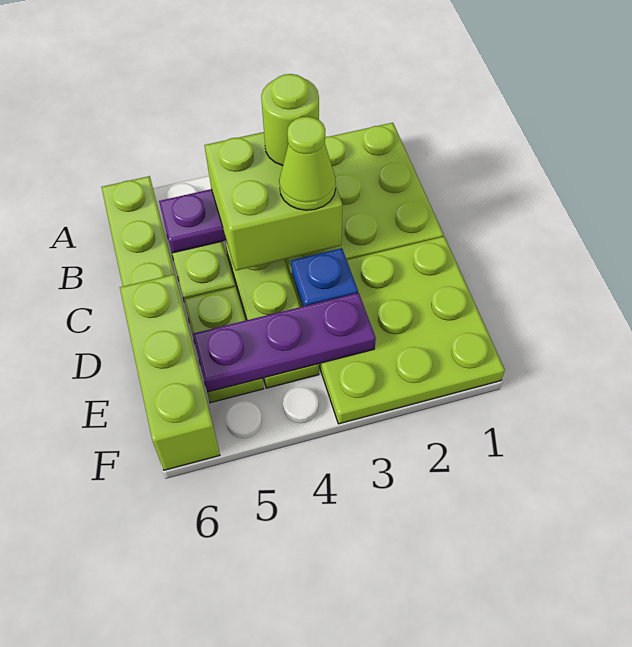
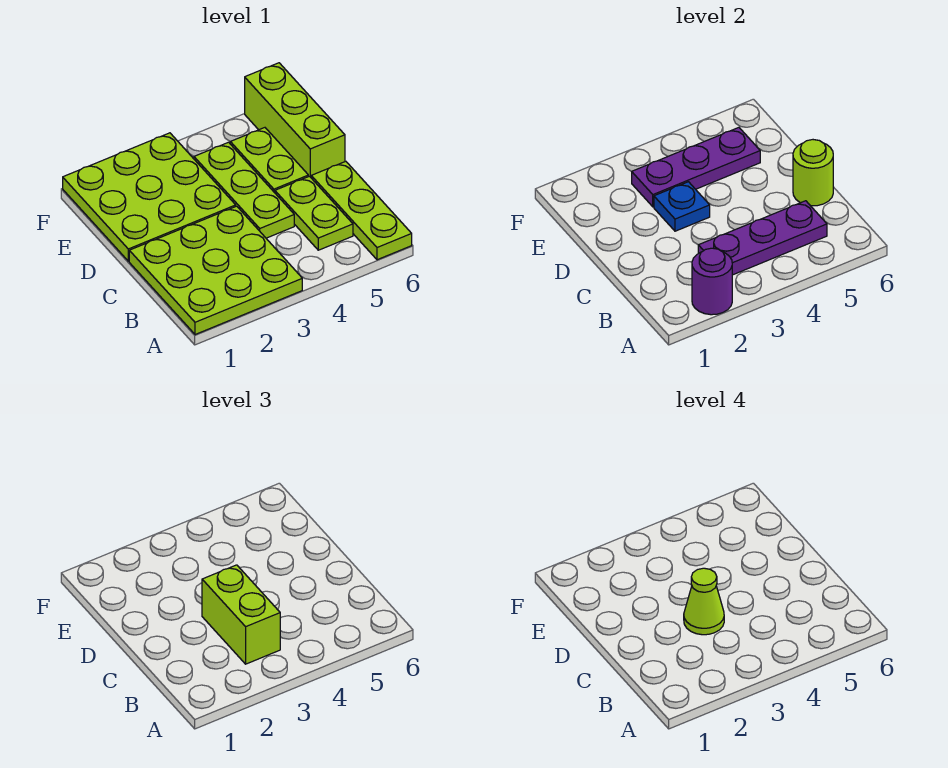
none -> purple 1x1 round brick [692,248,732,315]
lime 2x2 brick [204,132,342,271] -> lime 1x2 brick [202,565,280,664]
lime 1x1 round brick [261,74,319,166] -> lime 1x1 round brick moved to [793,140,833,206]

